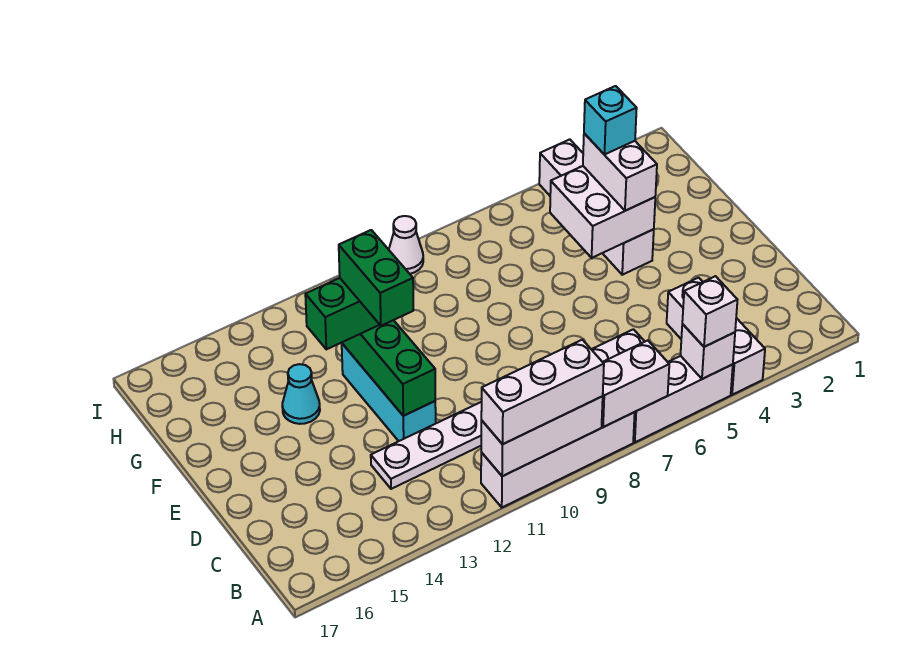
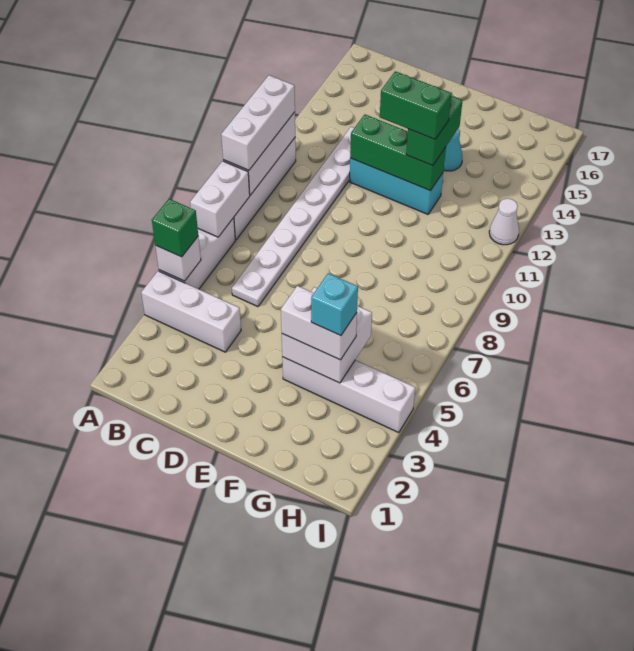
white 1x1 brick [682,276,737,347] -> green 1x1 brick [152,199,198,257]
white 1x1 cone [389,216,423,274] -> white 1x1 cone moved to [489,199,519,245]

